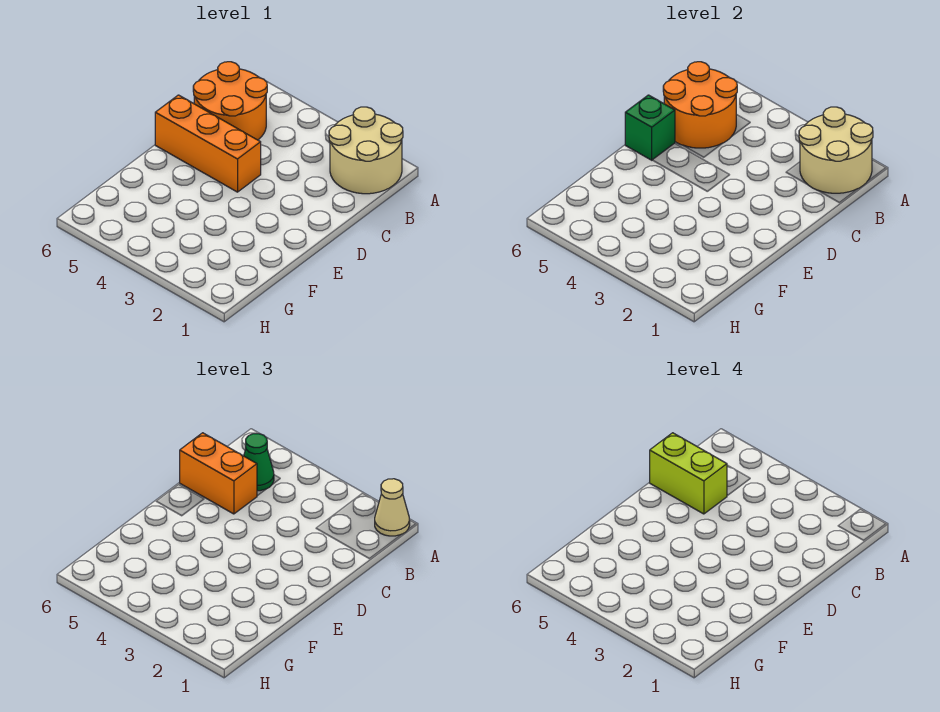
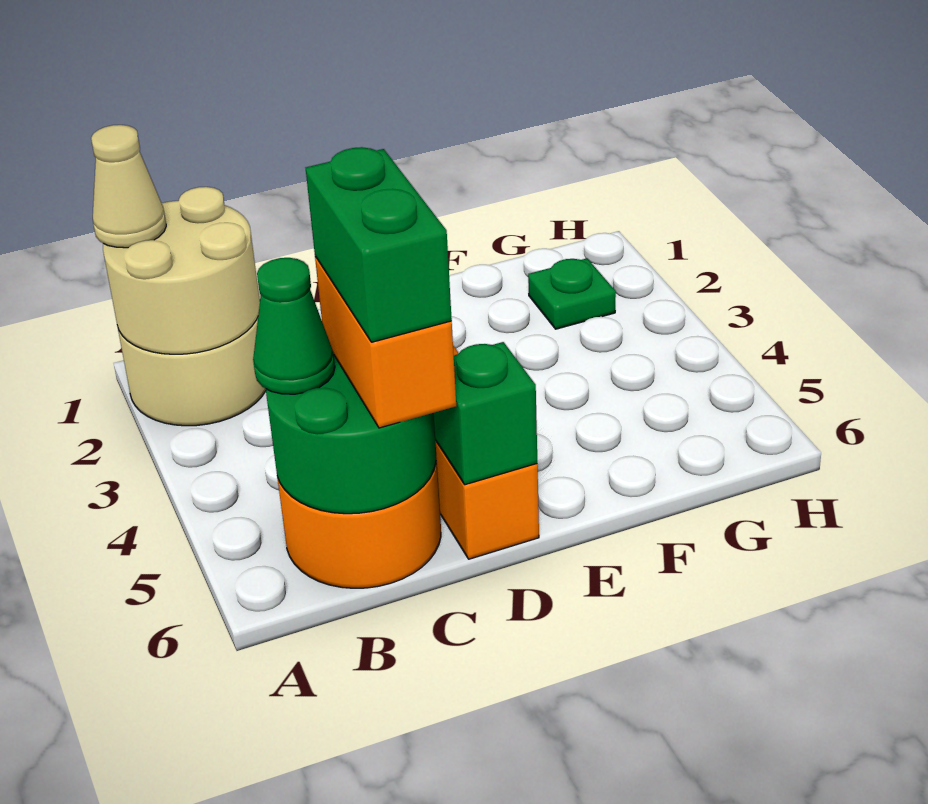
orange 2x2 round brick [663,62,737,148] -> green 2x2 round brick [266,356,436,514]
lime 1x2 brick [650,433,727,514] -> green 1x2 brick [306,147,452,342]
none -> green 1x1 plate [528,258,616,329]

